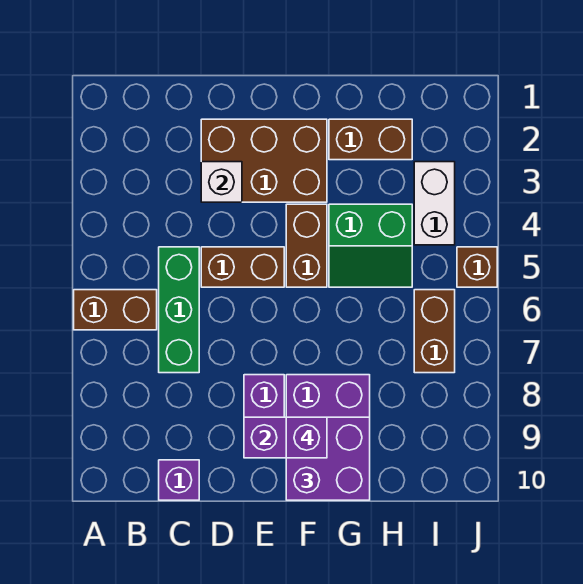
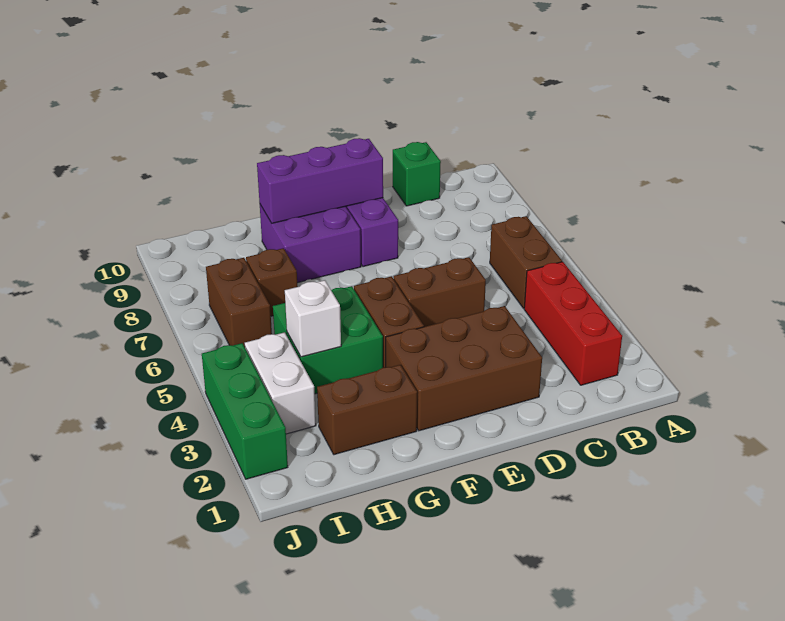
brown 1x2 brick [74,290,157,330] -> brown 1x2 brick turned to [490,216,562,308]
none -> red 1x3 brick [524,262,622,385]
green 1x3 brick [159,247,199,373] -> green 1x3 brick moved to [202,343,288,479]
purple 1x1 brick [159,460,199,500] -> green 1x1 brick [393,142,441,206]
white 1x1 brick [201,162,242,202] -> white 1x1 brick moved to [285,280,341,357]
purple 2x2 brick [286,417,370,500] -> none
purple 1x1 brick [286,417,327,458] -> none
green 2x2 slope [329,204,412,287] -> green 2x2 brick [273,286,383,394]
brown 1x1 brick [457,247,497,287] -> brown 1x1 brick moved to [246,248,298,316]

